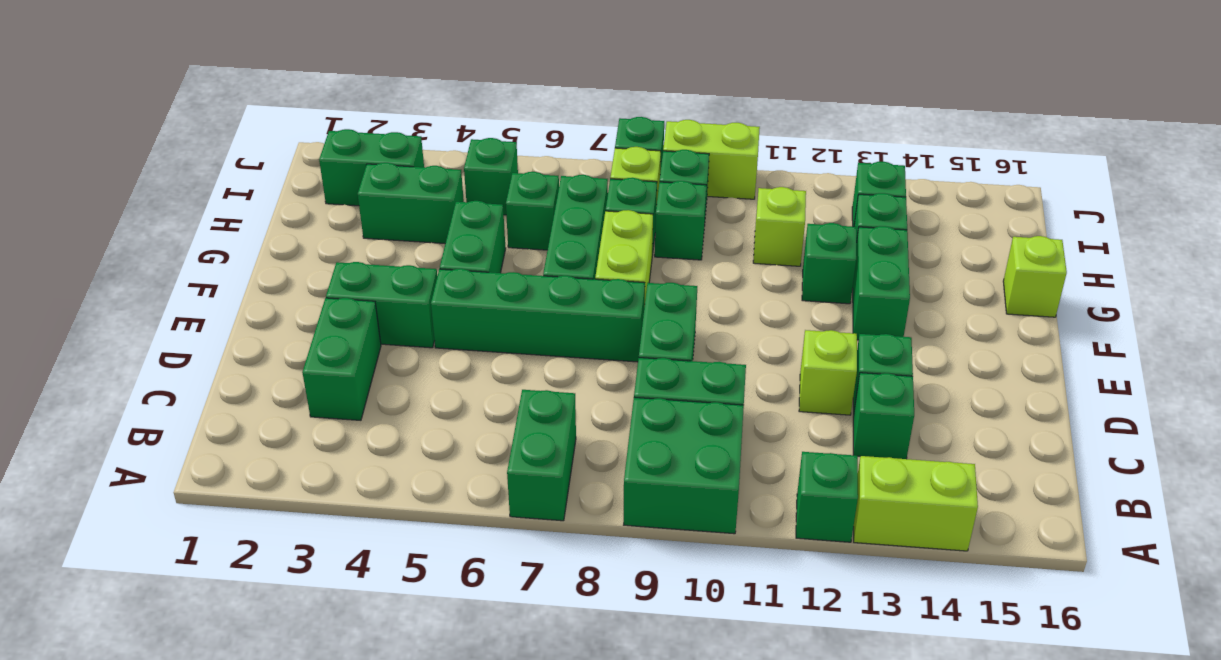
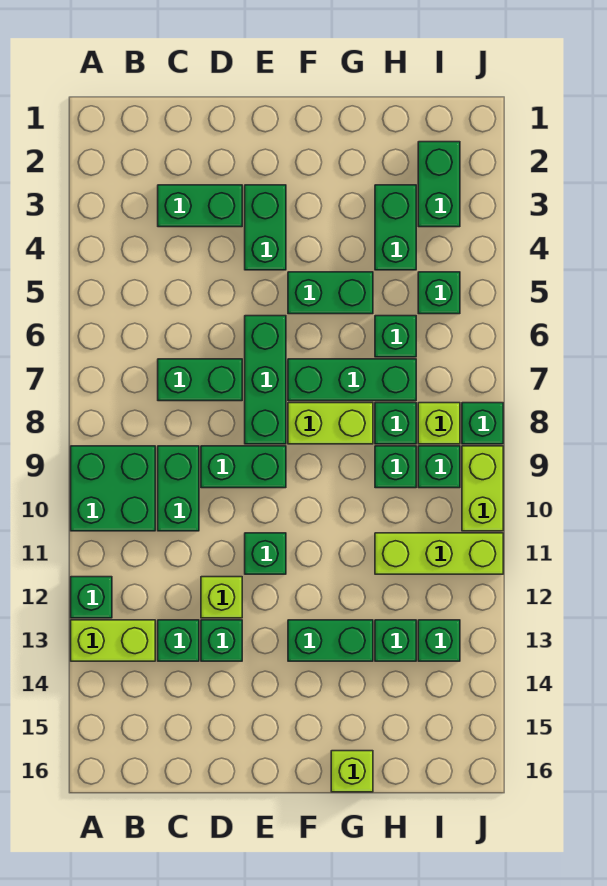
green 1x2 brick [507,390,576,521] -> green 1x2 brick moved to [158,359,242,401]
lime 1x2 brick [854,456,978,551] -> lime 1x2 brick turned to [71,620,155,661]
green 1x4 brick [431,269,645,362] -> green 1x3 brick [245,316,286,444]
green 1x1 brick [802,223,856,304] -> green 1x1 brick moved to [245,533,286,574]
lime 1x1 brick [753,187,806,266] -> lime 1x3 brick [375,533,503,574]

